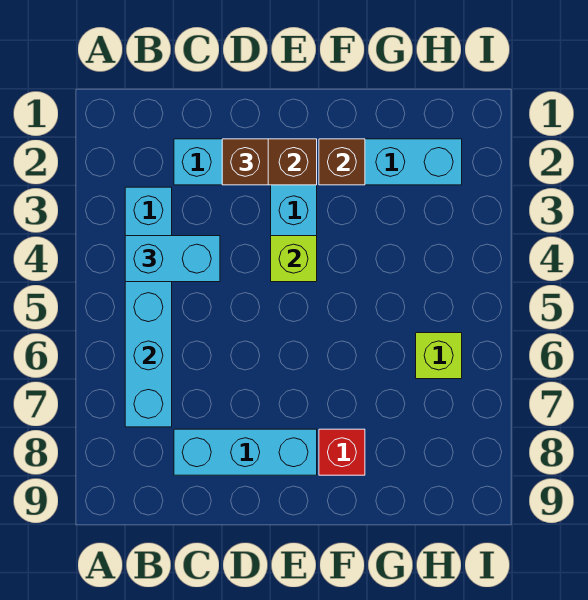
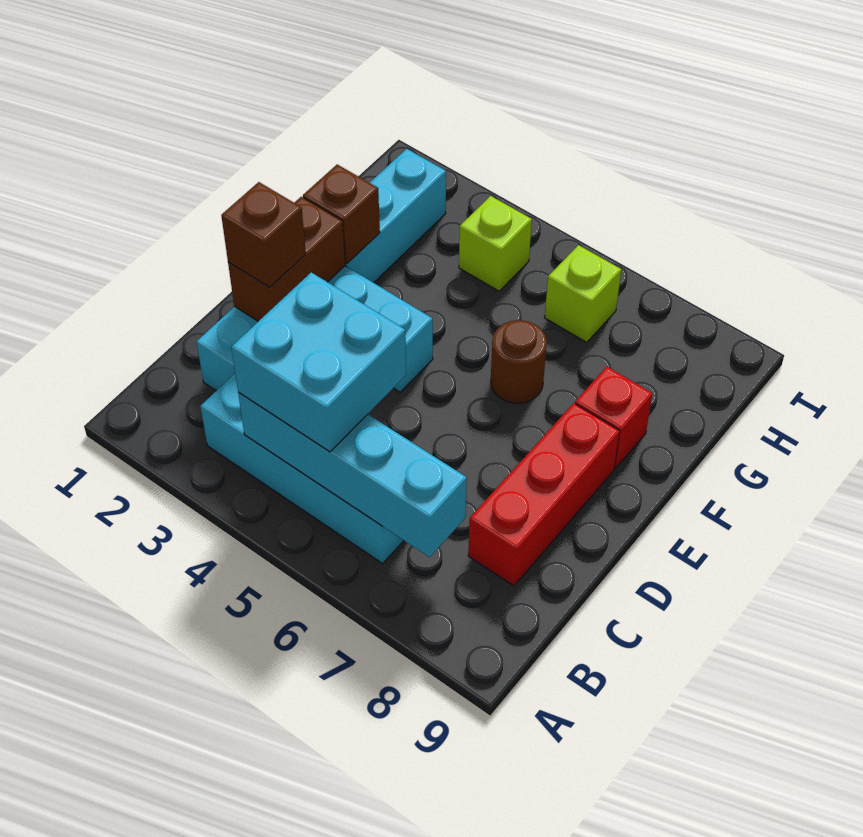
cyan 1x2 brick [125,236,220,282] -> cyan 2x2 brick [231,272,406,452]
cyan 1x3 brick [174,429,317,475] -> red 1x3 brick [468,403,620,586]
lime 1x1 brick [271,236,317,282] -> lime 1x1 brick moved to [459,196,532,291]
none -> brown 1x1 round brick [491,320,547,403]

